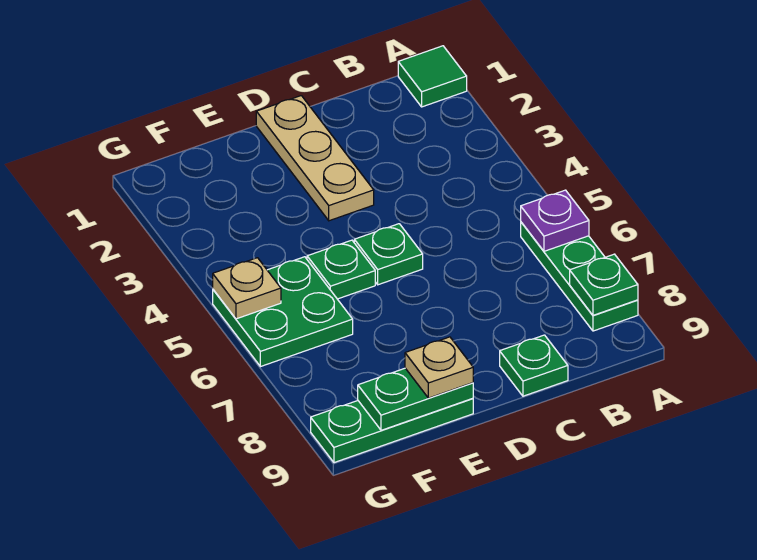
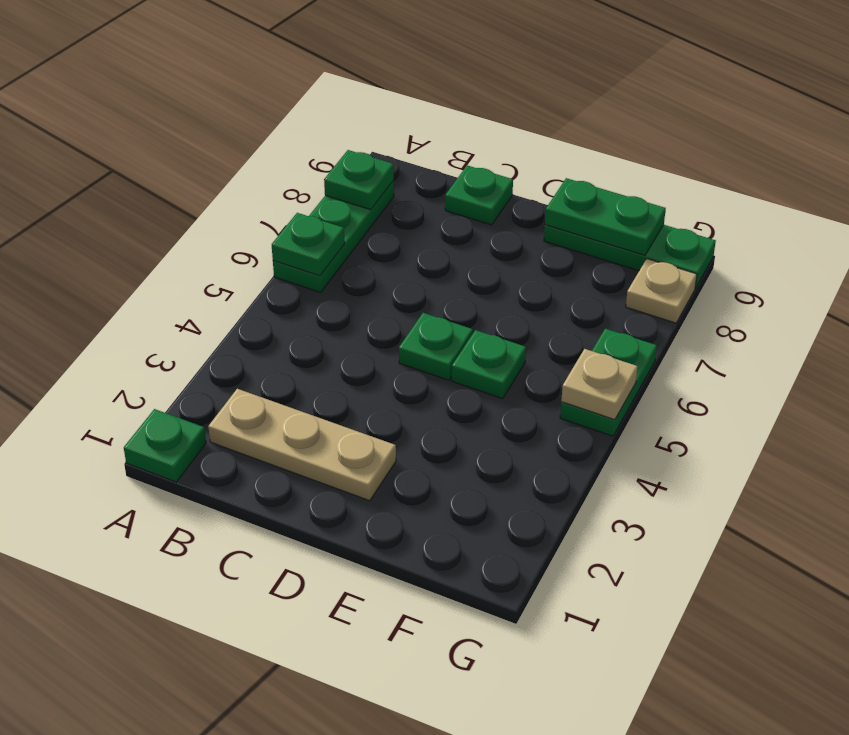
green 1x1 tile [398,46,467,107] -> green 1x1 plate [124,409,206,482]
purple 1x1 plate [521,190,589,251] -> green 1x1 plate [272,213,345,276]
tan 1x3 plate [256,96,374,221] -> tan 1x3 plate turned to [208,389,396,501]
tan 1x1 plate [405,337,473,398] -> tan 1x1 plate moved to [626,259,697,323]
green 2x2 plate [213,257,353,367] -> green 1x2 plate [560,329,657,436]

